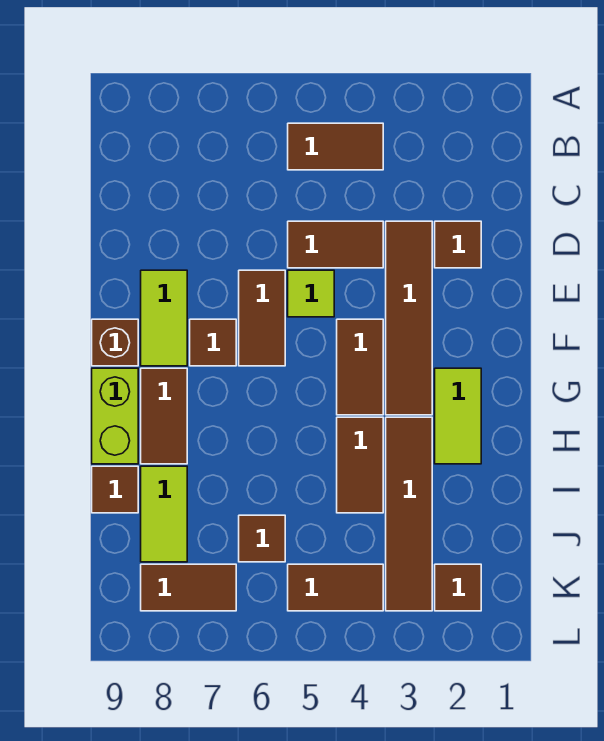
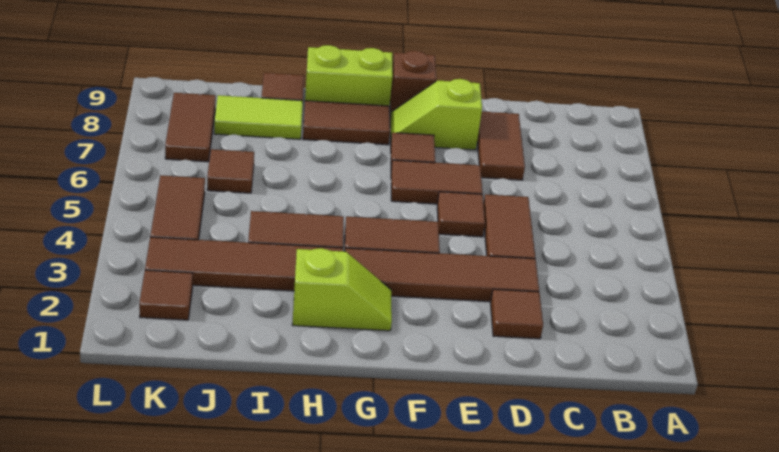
brown 1x2 tile [288,123,383,170] -> brown 1x2 tile moved to [477,112,525,180]
lime 1x1 tile [288,270,334,317] -> brown 1x1 tile [437,192,485,237]
lime 1x2 tile [141,270,187,366] -> lime 1x2 slope [390,79,482,150]
lime 1x2 tile [435,368,481,464] -> lime 1x2 slope [292,248,392,331]

